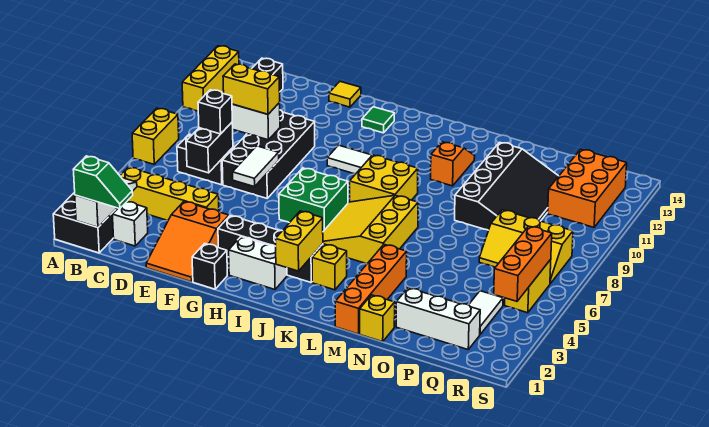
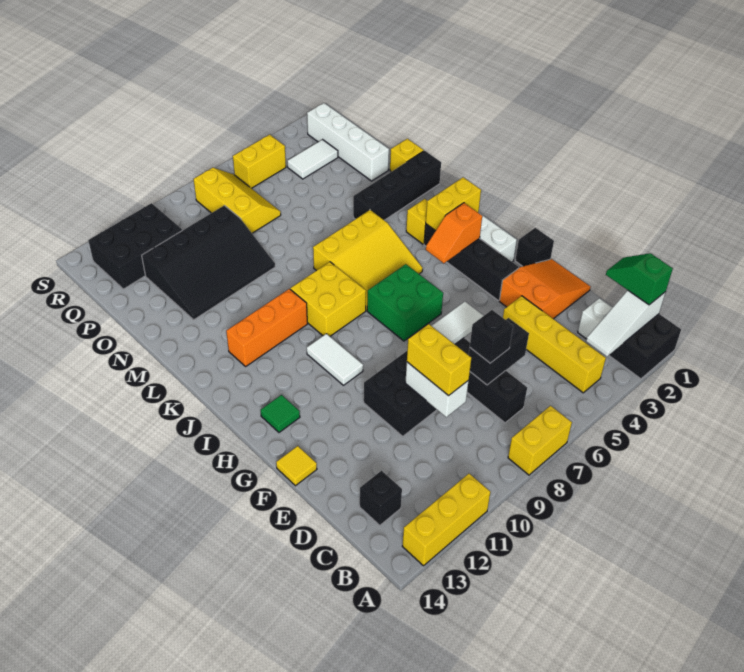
orange 1x2 slope [431,142,475,186] -> orange 1x2 slope moved to [426,203,482,263]
orange 1x4 brick [335,245,407,334] -> black 1x4 brick [353,151,441,220]
black 3x4 slope [455,142,559,230] -> black 3x4 slope turned to [142,205,275,320]
white 1x3 brick [396,288,480,349] -> white 1x4 brick [307,103,389,181]
orange 2x3 brick [548,149,627,227] -> black 2x3 brick [88,203,183,289]
orange 1x3 brick [494,226,552,301] -> orange 1x3 brick moved to [226,289,307,366]

